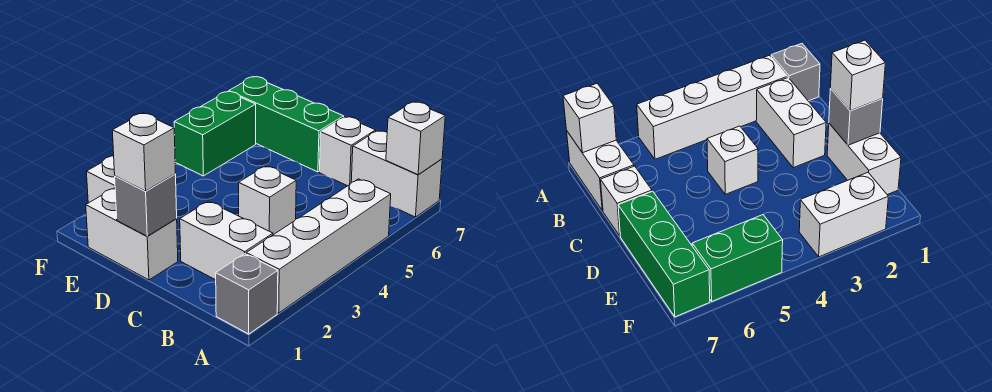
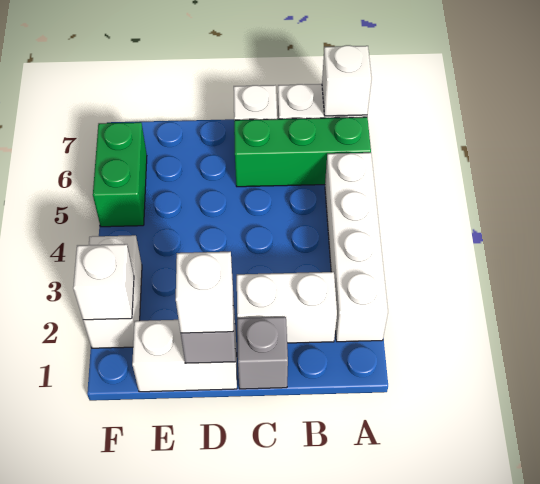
grey 1x1 brick [216,254,278,334] -> grey 1x1 brick moved to [237,317,288,389]
white 1x1 brick [239,166,296,235] -> white 1x1 brick moved to [73,244,134,320]
green 1x3 brick [229,77,344,172] -> green 1x3 brick moved to [234,117,371,187]

